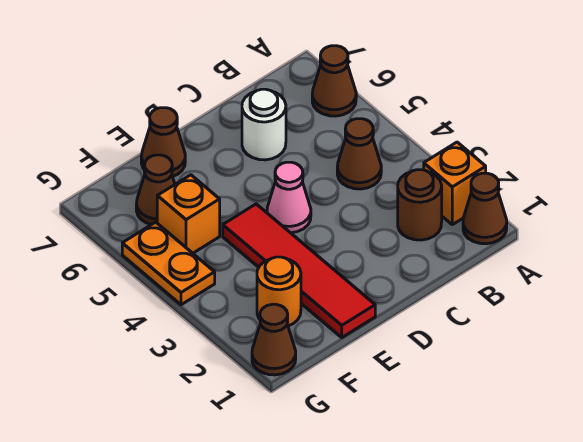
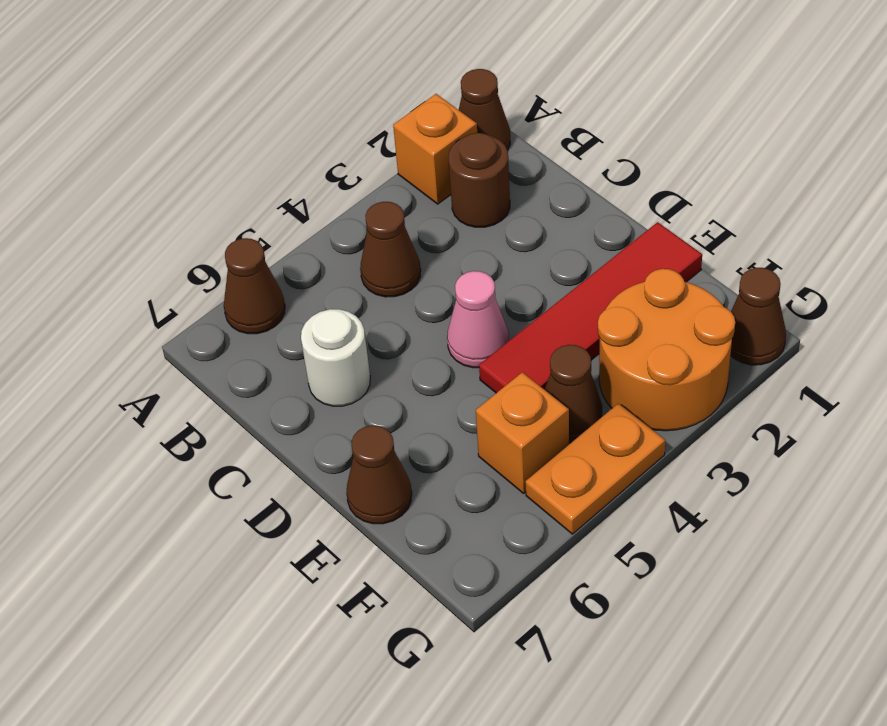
orange 1x1 round brick [257,257,301,326] -> orange 2x2 round brick [598,269,735,431]
brown 1x1 cone [136,155,175,225] -> brown 1x1 cone moved to [545,345,602,443]

